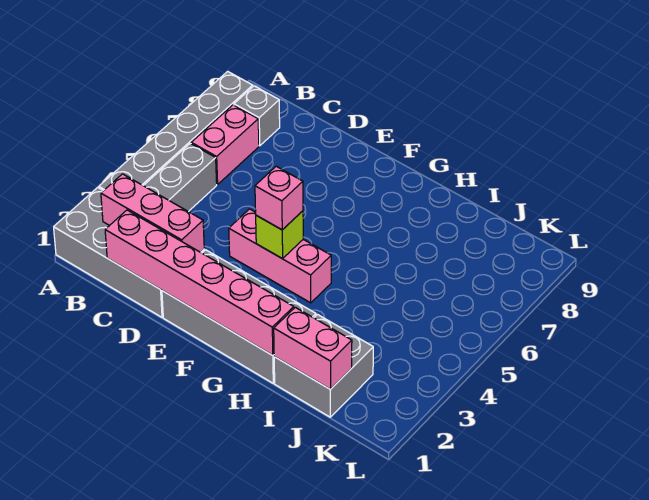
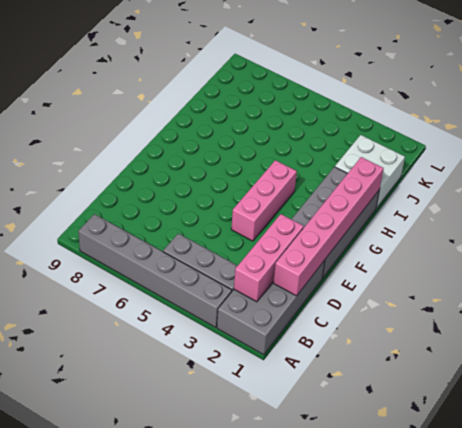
pink 1x2 brick [191,105,259,184] -> none
grey 1x1 brick [234,86,280,146] -> none
lime 1x1 brick [256,211,303,259] -> none
pink 1x1 brick [255,166,303,230] -> none
grey 2x2 brick [274,315,373,417] -> white 2x2 brick [335,135,405,208]
pink 1x2 brick [274,307,352,389] -> none

